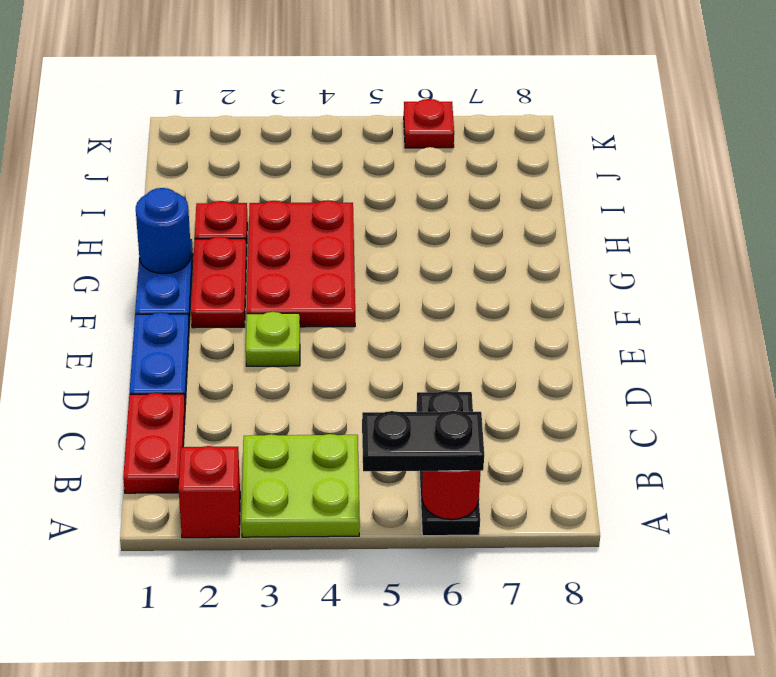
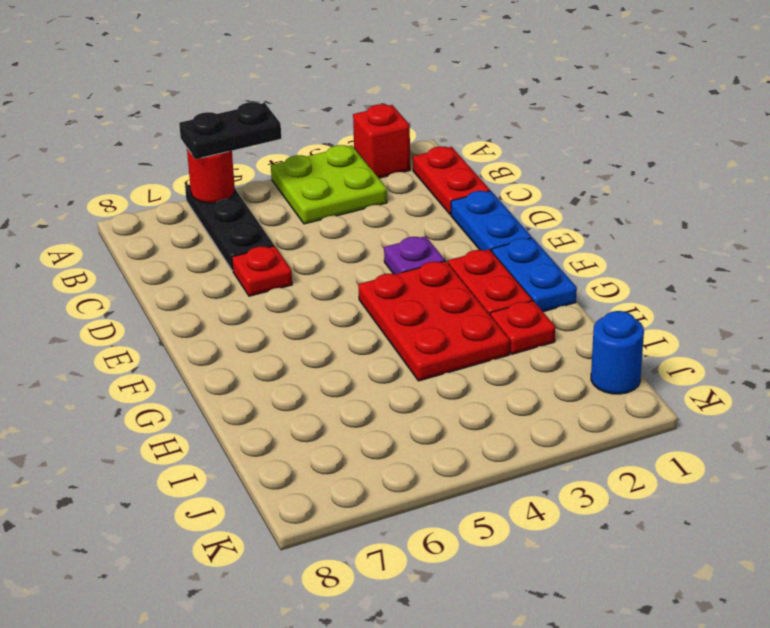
lime 1x1 plate [246,312,300,366] -> purple 1x1 plate [384,236,445,274]
blue 1x1 round brick [136,188,191,274] -> blue 1x1 round brick moved to [591,311,644,394]
red 1x1 plate [404,99,454,148] -> red 1x1 plate moved to [232,246,292,296]

